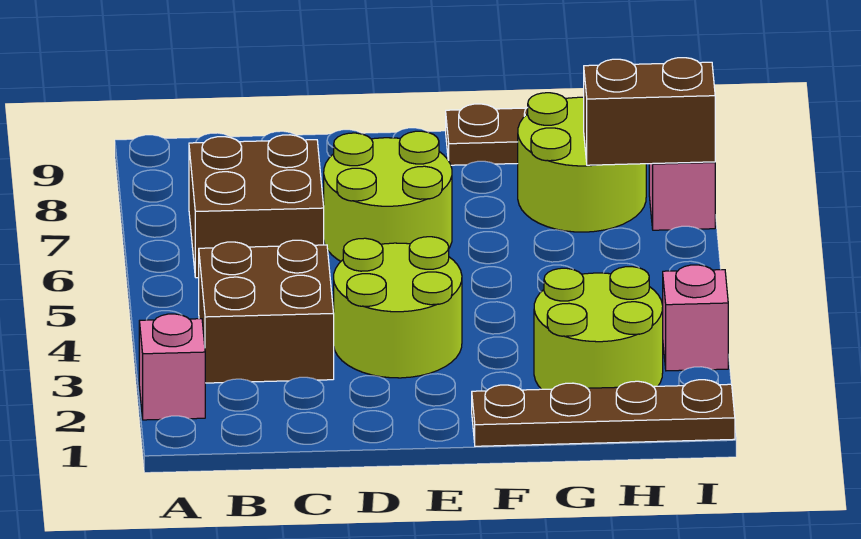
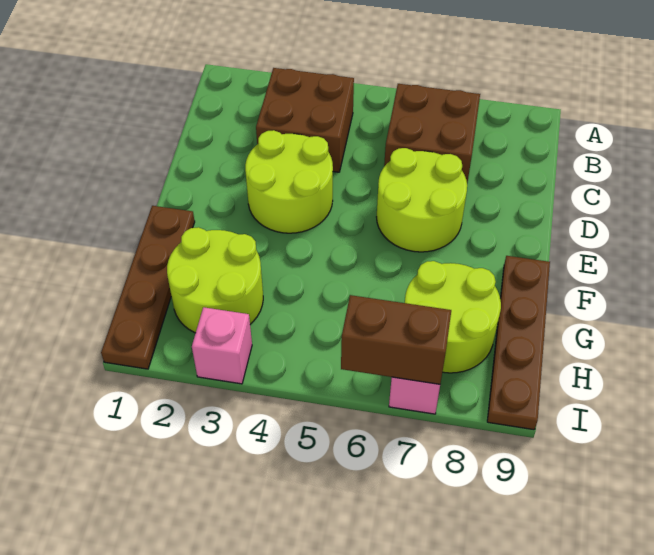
pink 1x1 brick [139,314,205,420] -> none
brown 1x2 brick [584,58,715,165] -> brown 1x2 brick turned to [341,295,451,384]

